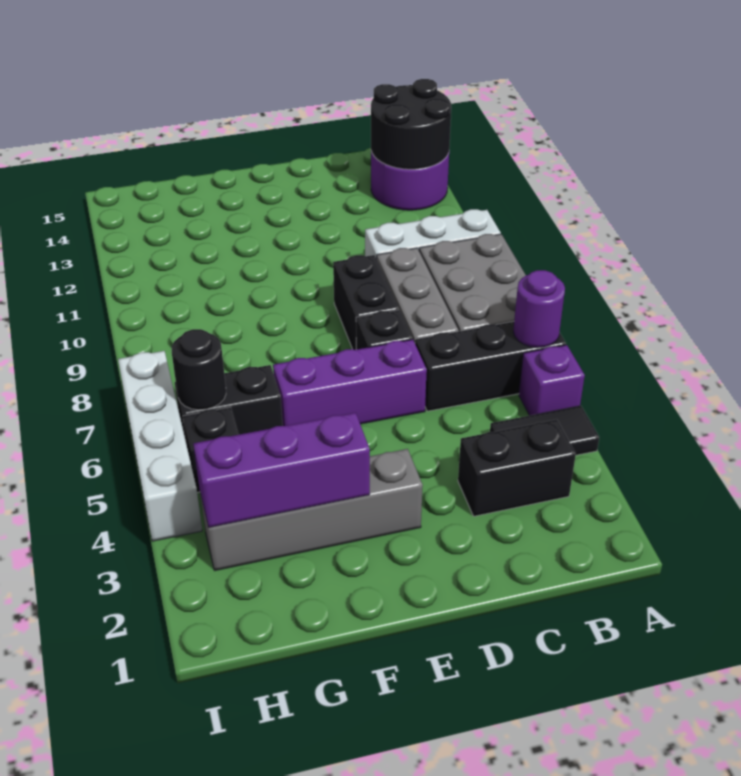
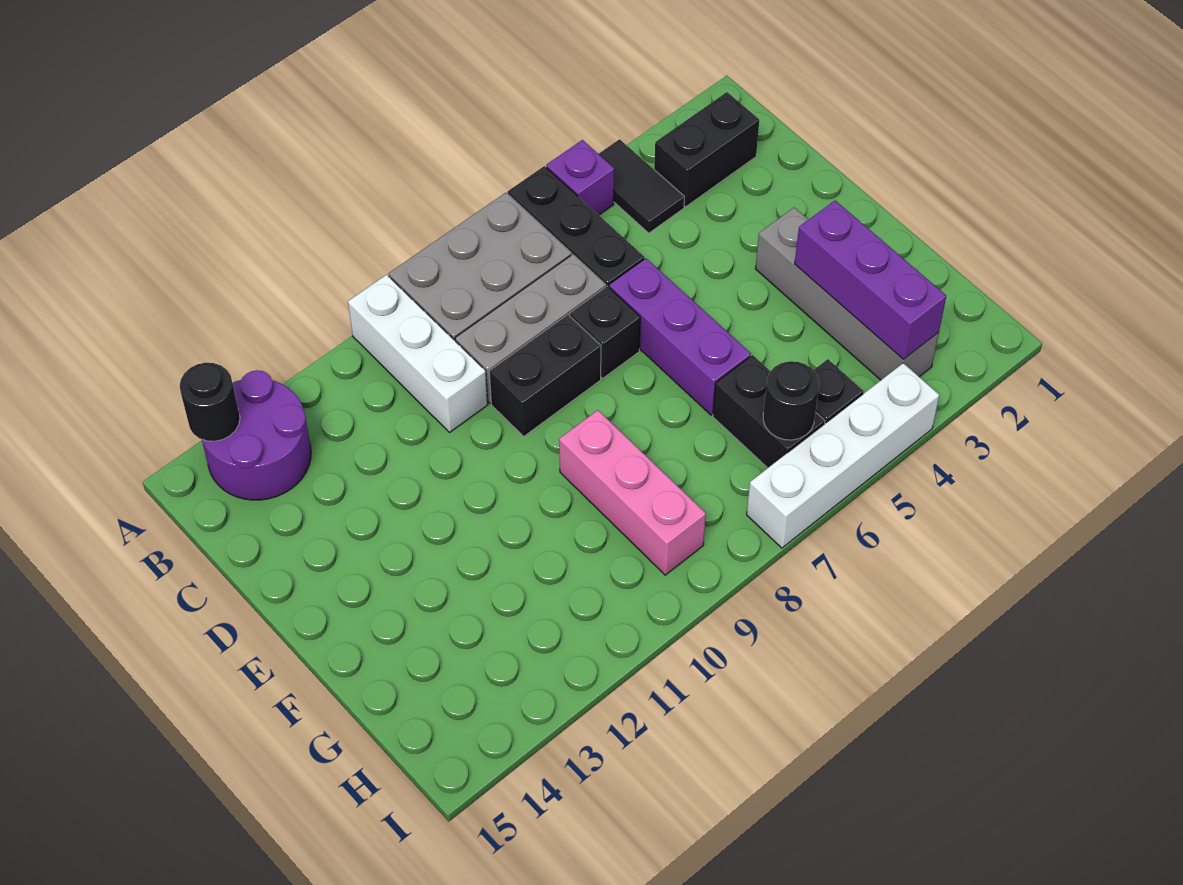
purple 1x1 round brick [513,270,565,348] -> none
black 2x2 round brick [371,79,451,169] -> black 1x1 round brick [180,363,240,441]
black 1x2 brick [458,420,576,516] -> black 1x2 brick turned to [654,92,759,207]
none -> pink 1x3 brick [559,410,706,575]

